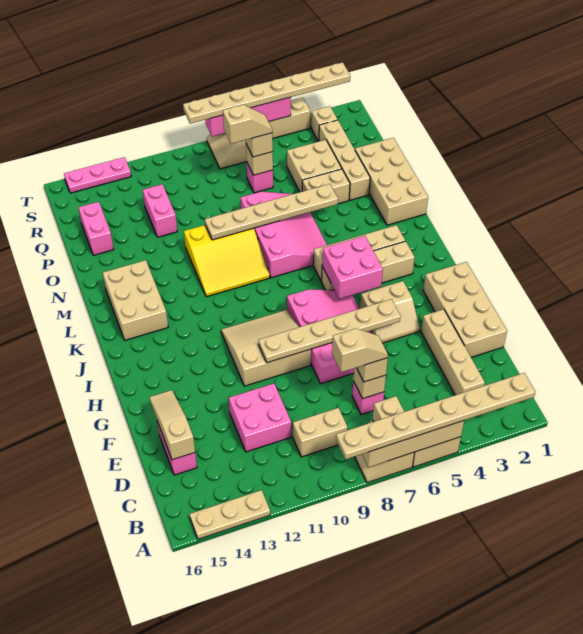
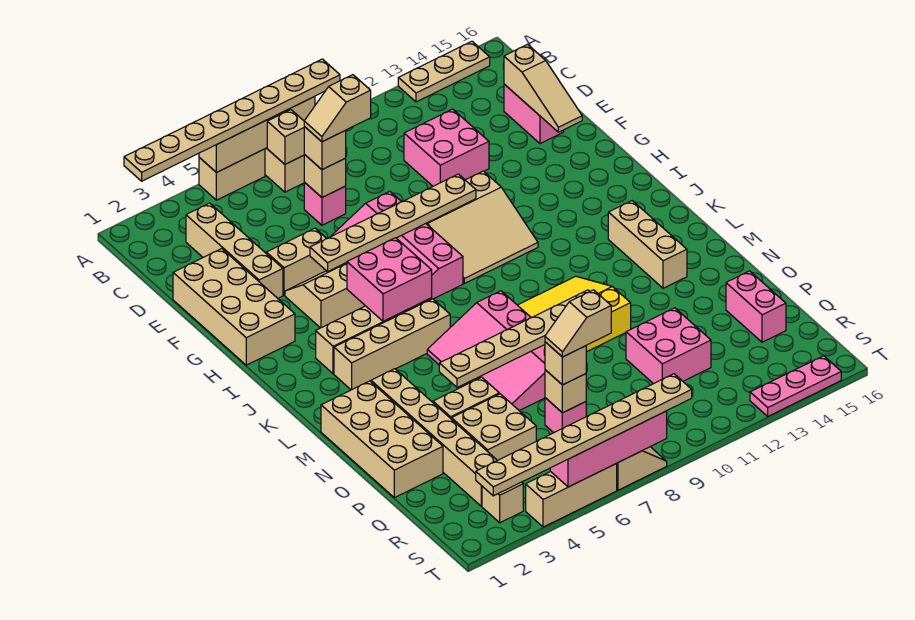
tan 1x2 brick [293,408,348,457] -> tan 1x2 brick moved to [266,228,327,295]
tan 2x3 brick [103,260,168,340] -> tan 1x3 brick [608,201,687,288]
tan 1x4 brick [319,120,370,200] -> tan 1x6 brick [371,369,497,506]
pink 1x2 brick [143,184,177,237] -> pink 2x2 brick [626,308,711,384]

